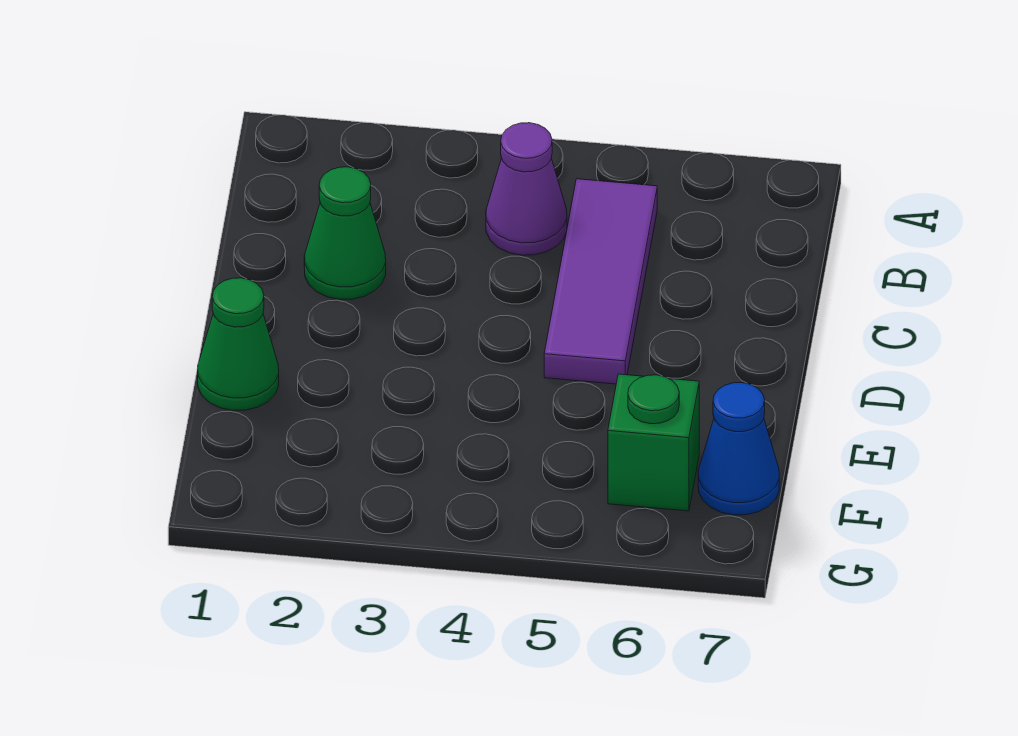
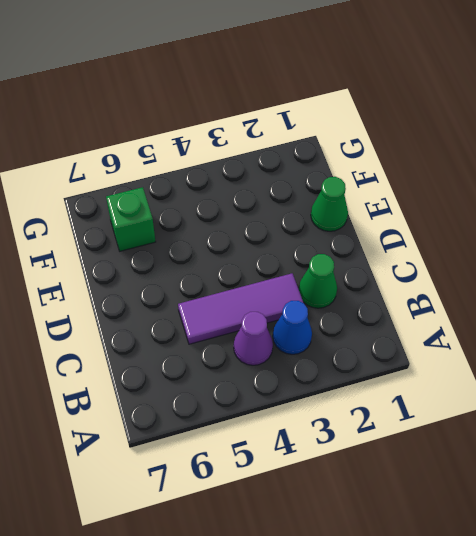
purple 1x3 tile [544,179,657,384] -> purple 1x3 tile turned to [178,273,303,344]
blue 1x1 cone [698,383,779,515] -> blue 1x1 cone moved to [273,301,312,354]

